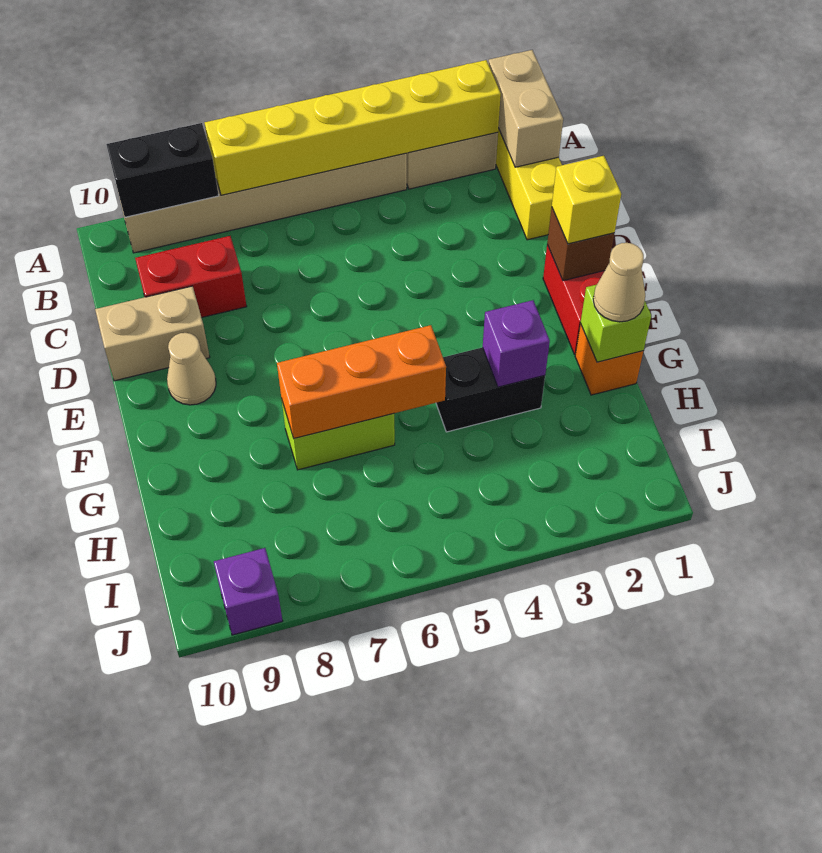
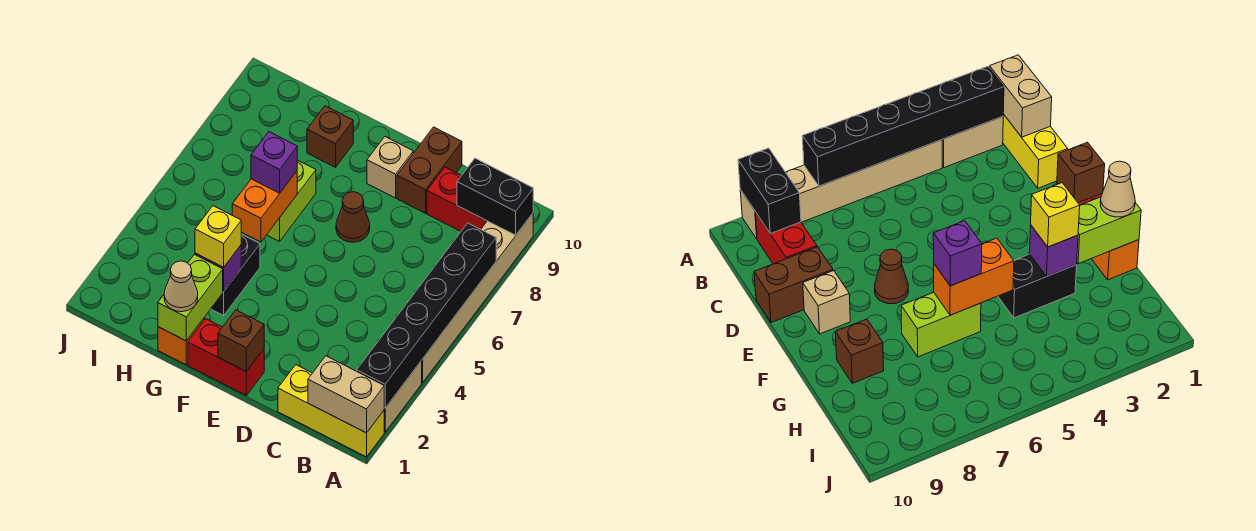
yellow 1x6 brick [205,60,501,195] -> black 1x6 brick [357,223,496,408]
black 1x2 brick [106,123,219,217] -> black 1x2 brick turned to [457,158,533,235]
red 1x2 brick [135,236,247,318] -> red 1x2 brick turned to [427,167,487,231]
tan 1x2 brick [95,286,210,381] -> brown 1x2 brick [397,127,462,213]
yellow 1x1 brick [552,156,621,244] -> yellow 1x1 brick moved to [195,206,241,267]
none -> brown 1x1 cone [336,192,370,242]
tan 1x1 cone [167,333,216,405] -> tan 1x1 brick [367,137,413,198]
lime 1x1 brick [581,285,651,362] -> lime 1x2 brick [158,254,223,341]
orange 1x3 brick [277,325,446,438] -> orange 1x2 brick [232,171,297,242]
none -> brown 1x1 brick [307,106,353,167]
purple 1x1 brick [214,548,283,635] -> purple 1x1 brick moved to [251,132,297,193]

